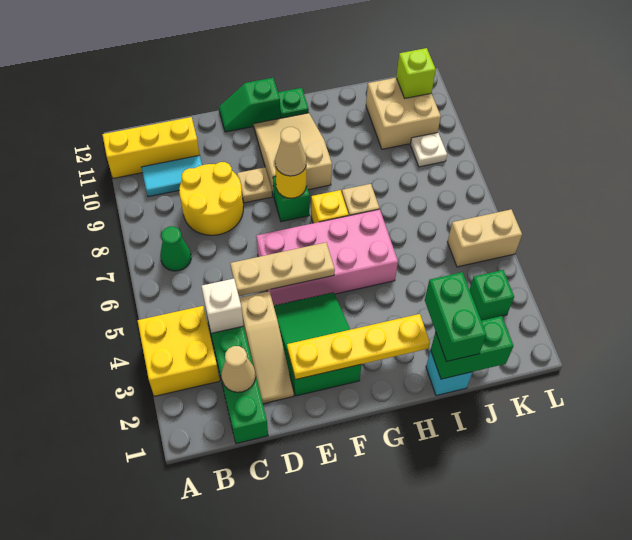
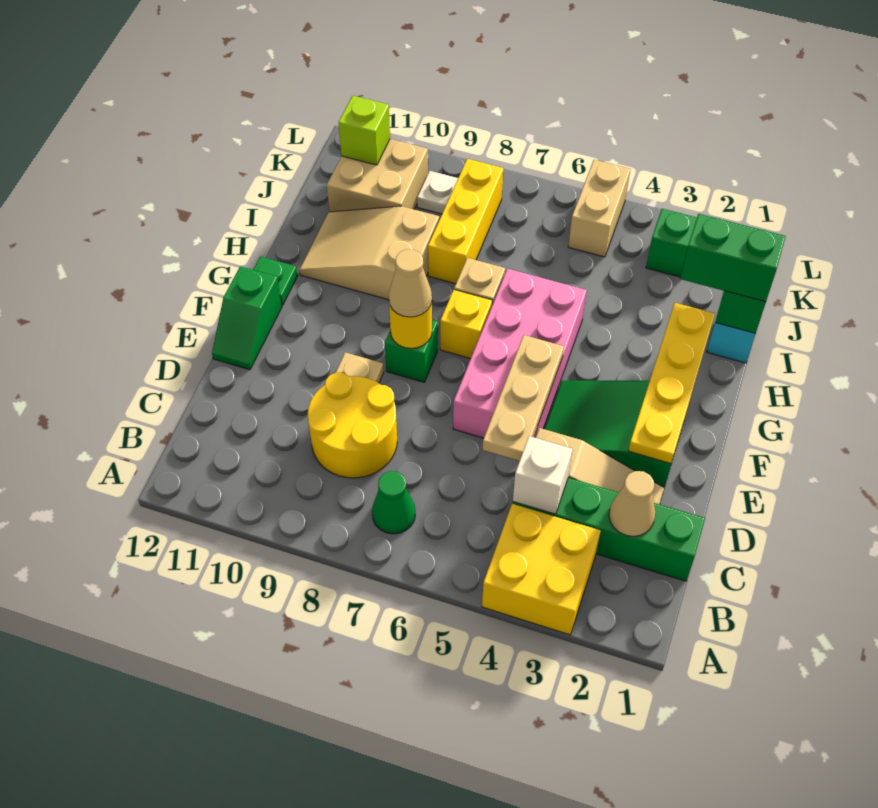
yellow 1x3 brick [102,117,200,178] -> yellow 1x3 brick moved to [428,159,503,284]
cyan 1x2 tile [142,155,202,197] -> none
tan 2x3 slope [254,113,332,196] -> tan 2x3 slope moved to [300,206,439,300]

